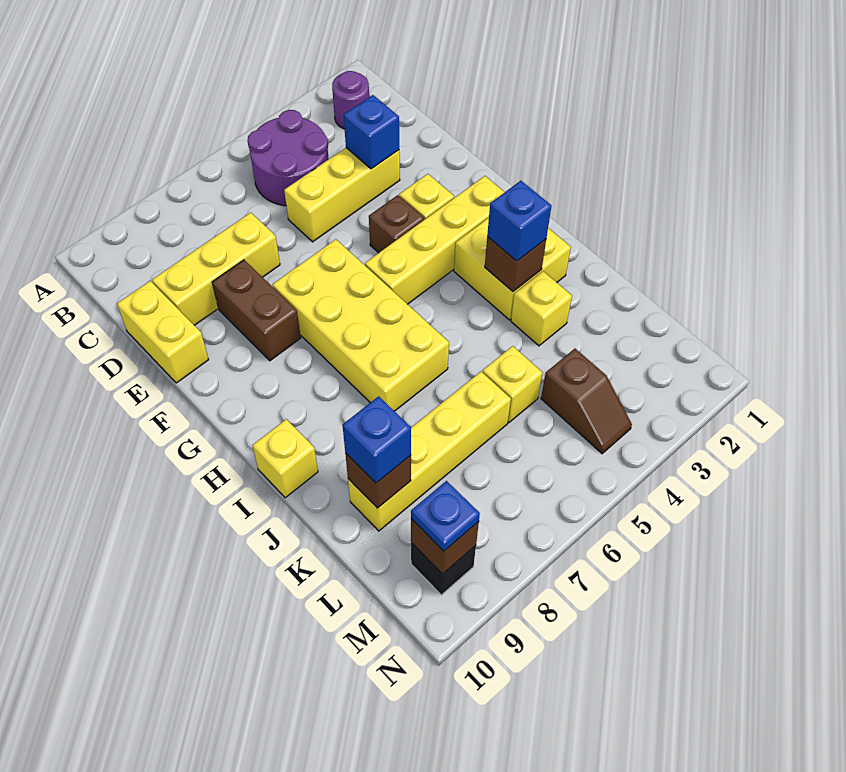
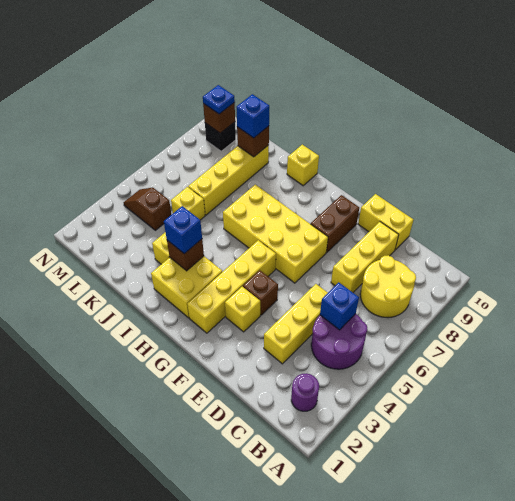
none -> yellow 2x2 round brick [360,255,416,318]
blue 1x1 brick [344,95,399,169] -> blue 1x1 brick moved to [320,282,359,330]
brown 1x2 brick [212,260,301,361] -> brown 1x2 brick turned to [311,195,359,253]

